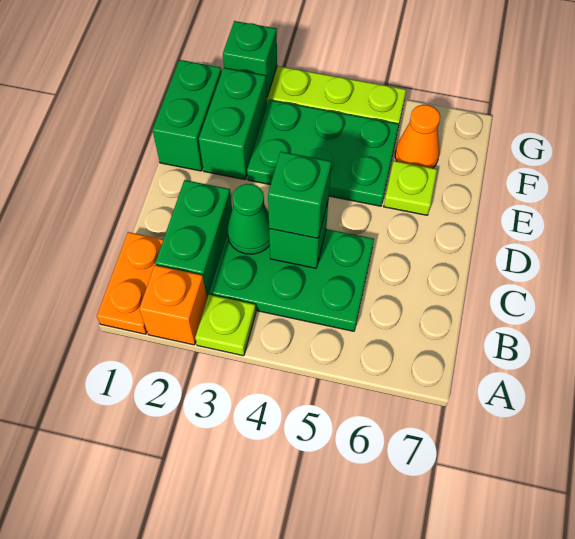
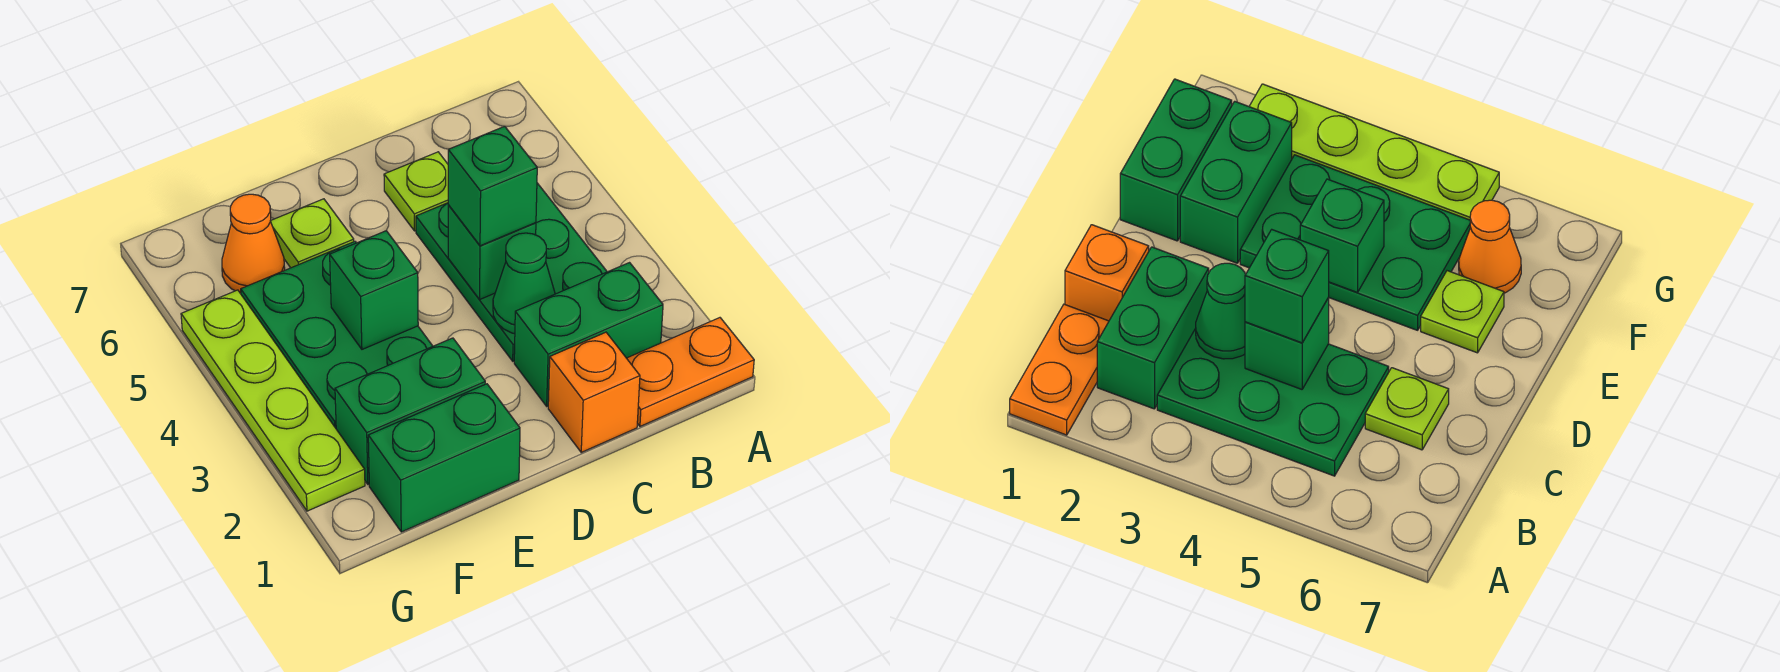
orange 1x1 brick [139,265,207,345] -> orange 1x1 brick moved to [548,332,640,452]
lime 1x1 plate [195,295,256,356] -> lime 1x1 plate moved to [384,152,448,231]
green 1x1 brick [223,21,277,96] -> green 1x1 brick moved to [330,231,418,349]

